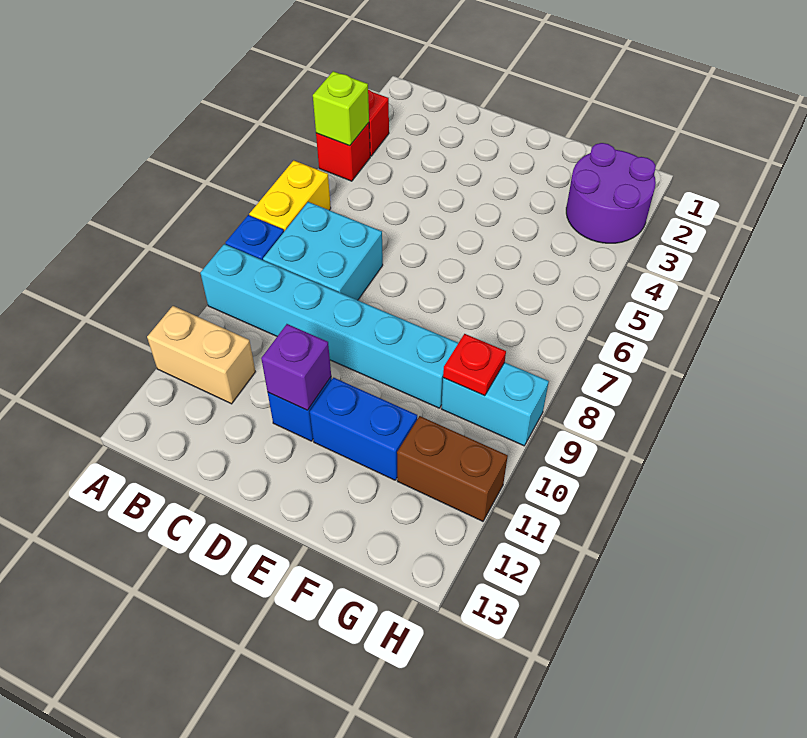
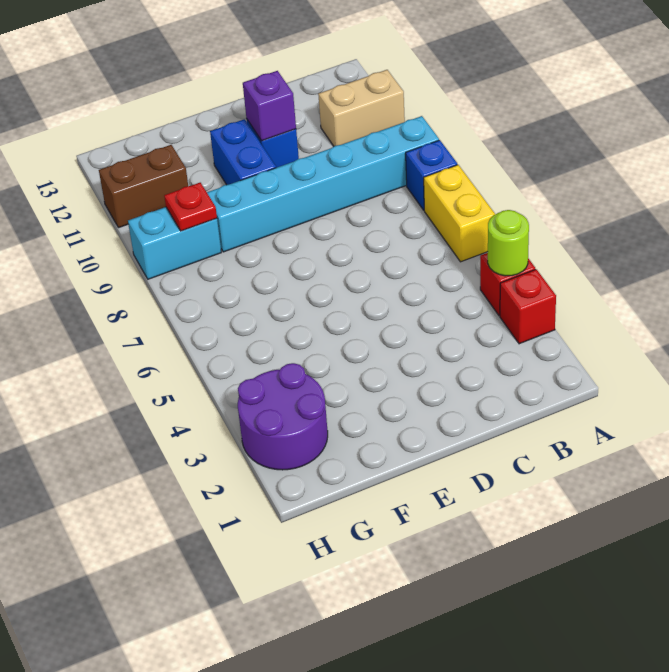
lime 1x1 brick [313,71,369,146] -> lime 1x1 round brick [488,210,529,276]
cyan 2x2 brick [263,202,383,300] -> none
blue 1x2 brick [310,378,417,480] -> blue 1x2 brick turned to [210,119,276,185]

